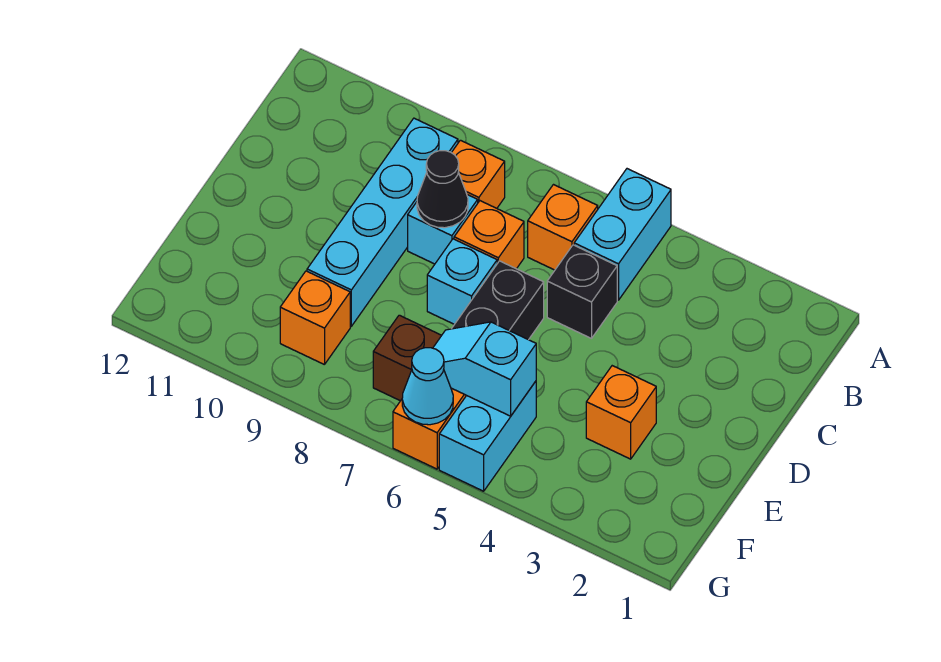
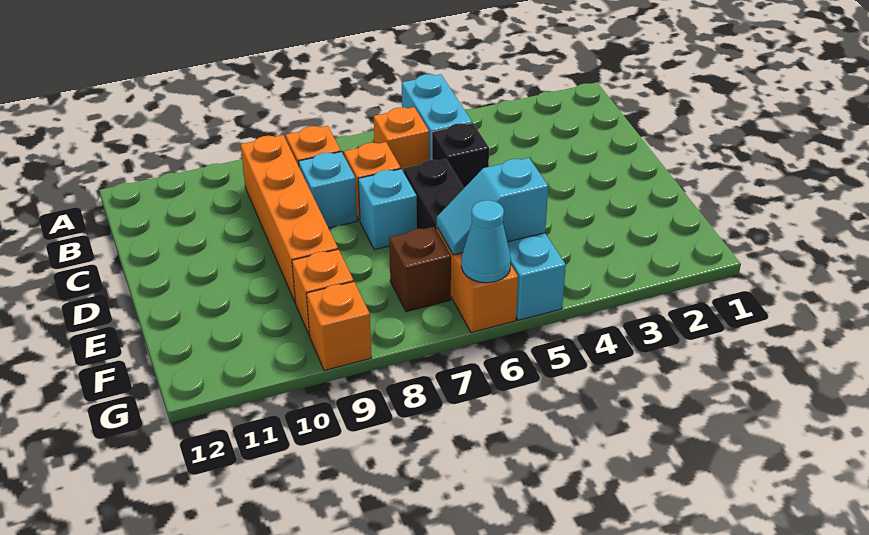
cyan 1x4 brick [307,118,458,326] -> orange 1x4 brick [241,135,338,303]
black 1x1 cone [417,151,468,228] -> none
orange 1x1 brick [586,366,656,459] -> orange 1x1 brick moved to [306,282,372,371]

